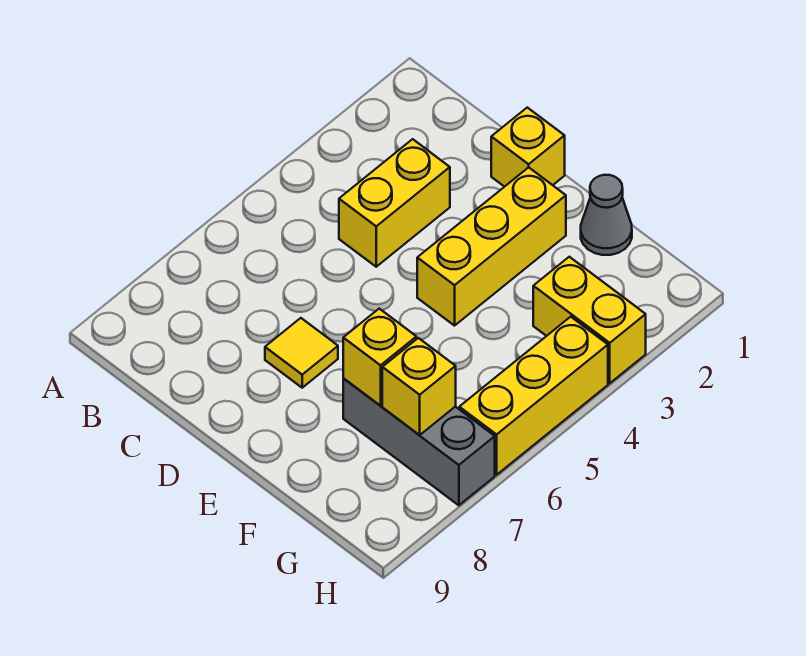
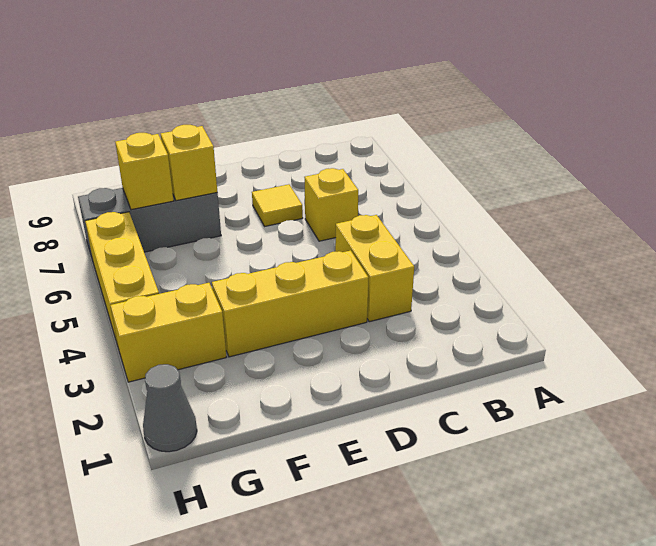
yellow 1x1 brick [491,108,565,187] -> yellow 1x1 brick moved to [304,168,358,241]
yellow 1x3 brick [417,167,566,326] -> yellow 1x3 brick turned to [212,250,369,357]
grey 1x1 cone [581,175,632,255] -> grey 1x1 cone moved to [143,364,197,452]

